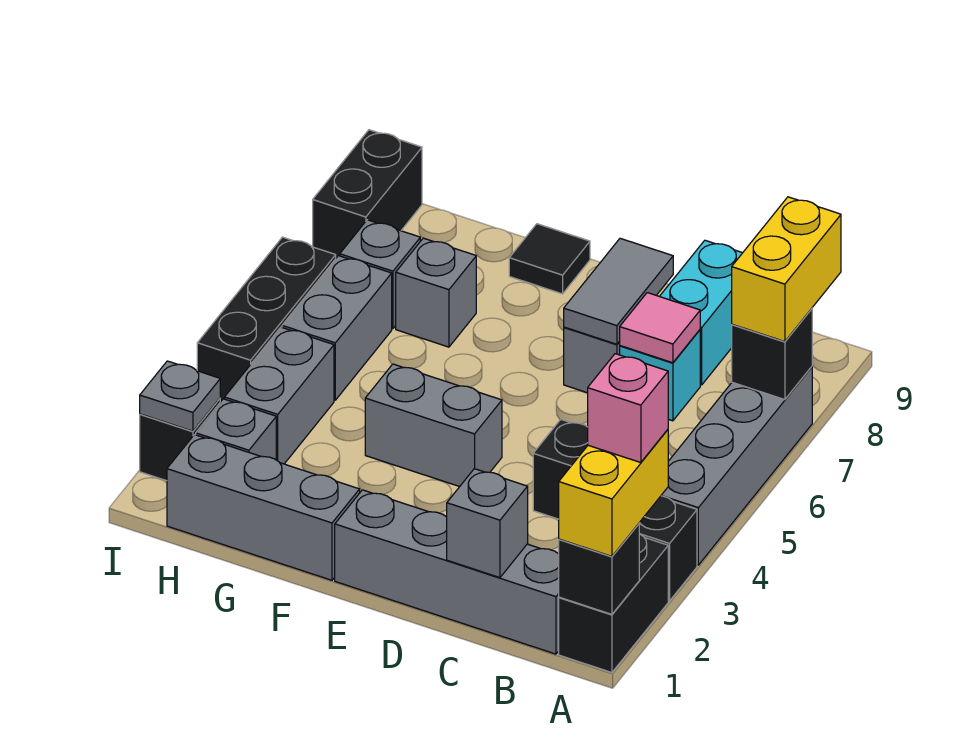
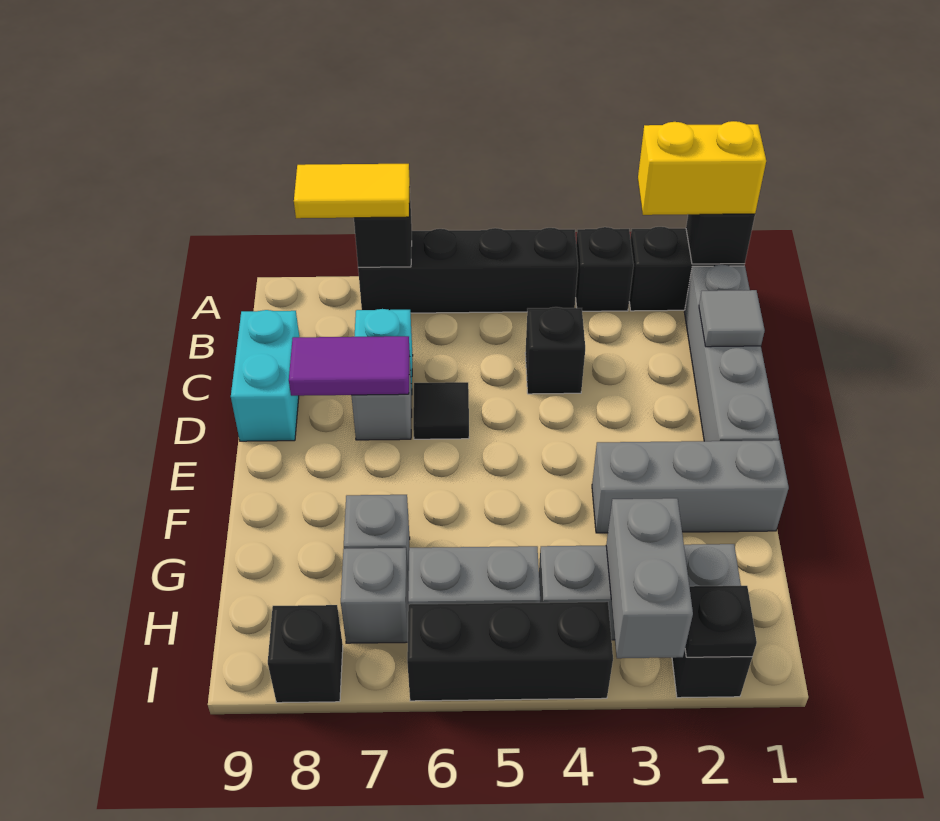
pink 1x1 brick [588,354,668,463] -> none
grey 1x4 brick [661,367,812,565] -> black 1x4 brick [358,228,578,313]
yellow 1x2 brick [732,197,841,342] -> yellow 1x2 tile [294,164,410,218]
grey 1x1 brick [447,469,528,578] -> grey 1x1 tile [699,290,765,347]
pink 1x1 tile [620,293,700,363] -> none
cyan 1x2 brick [660,240,742,385] -> cyan 1x2 brick turned to [231,310,299,441]
grey 1x2 tile [564,238,673,344] -> purple 1x2 tile [289,336,410,396]
grey 1x2 brick [365,364,502,487] -> grey 1x2 brick moved to [606,498,693,658]
grey 1x3 brick [167,435,360,580] -> grey 1x3 brick turned to [592,440,789,533]
black 1x1 tile [509,224,590,294] -> black 1x1 tile moved to [413,382,469,439]
grey 1x1 plate [140,361,220,431] -> black 1x1 plate [685,586,757,657]
black 1x2 brick [313,130,422,258] -> black 1x1 brick [268,605,343,703]

